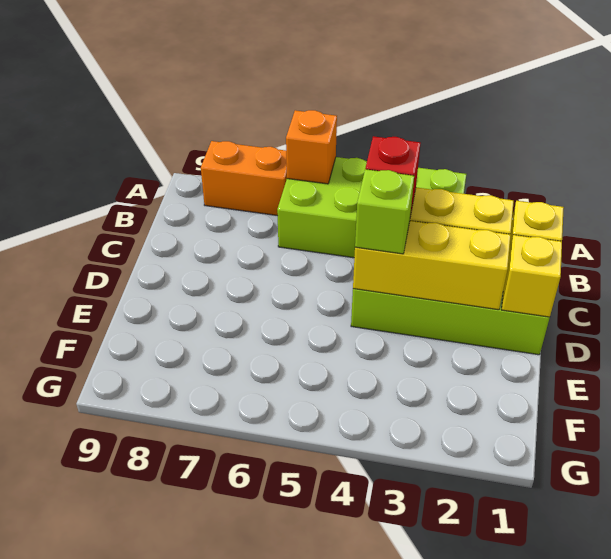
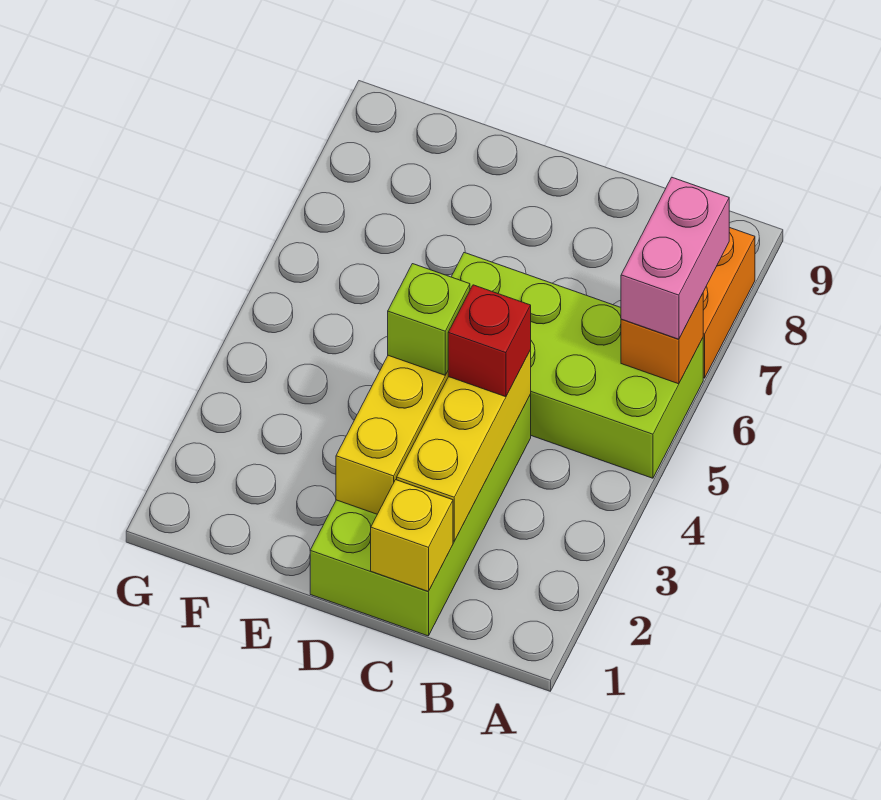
lime 2x4 brick [277,157,466,258] -> lime 2x4 brick turned to [451,253,703,478]
none -> pink 1x2 brick [621,178,729,339]
yellow 1x1 brick [502,235,562,317] -> none

